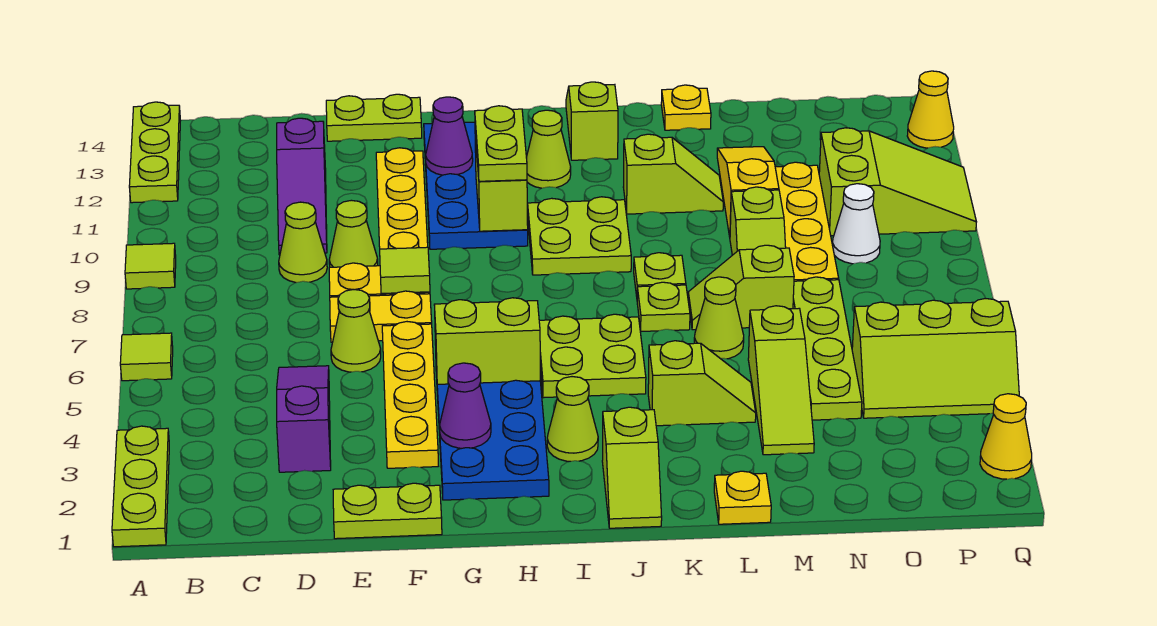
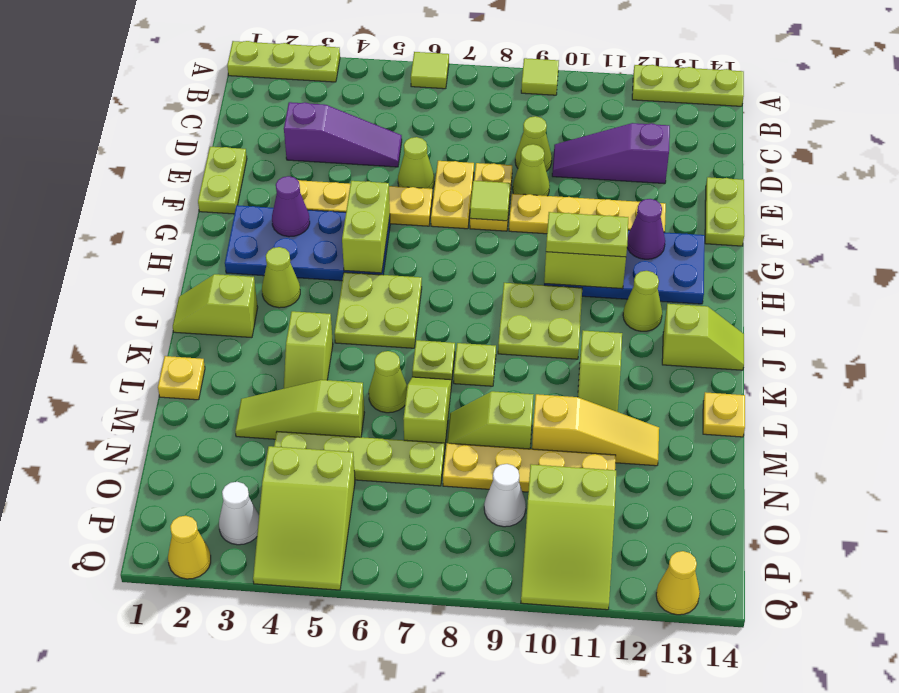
lime 2x3 slope [852,299,1019,418] -> lime 2x3 slope turned to [253,446,355,590]
none -> white 1x1 cone [219,482,259,545]

